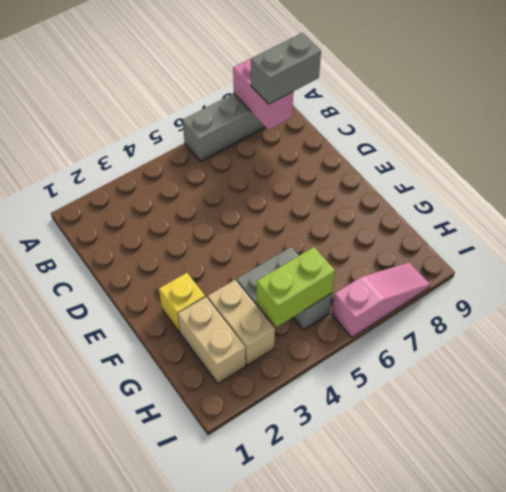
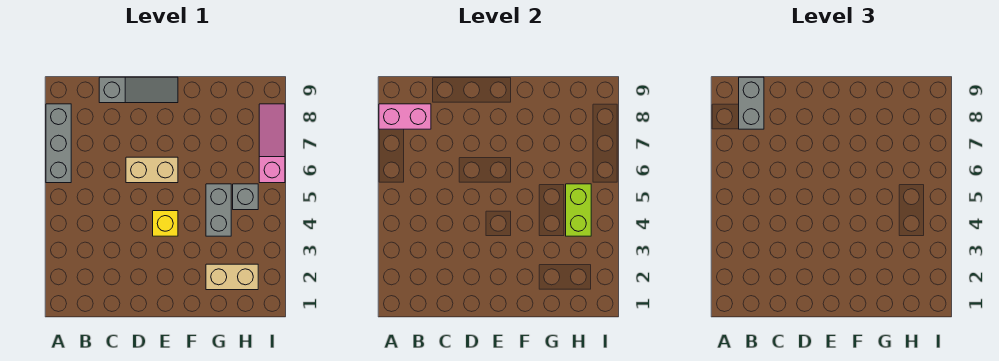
none -> grey 1x3 slope [99,77,178,103]
yellow 1x1 brick [159,273,205,333] -> yellow 1x1 brick moved to [153,211,178,236]
tan 1x2 brick [208,280,275,365] -> tan 1x2 brick moved to [126,157,178,183]

